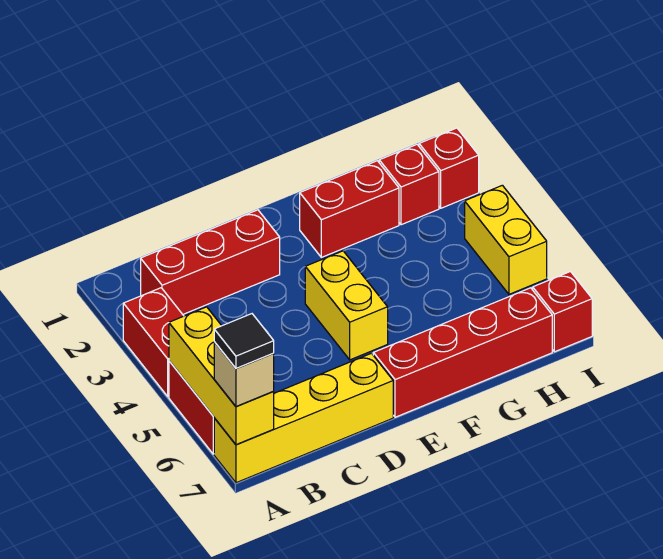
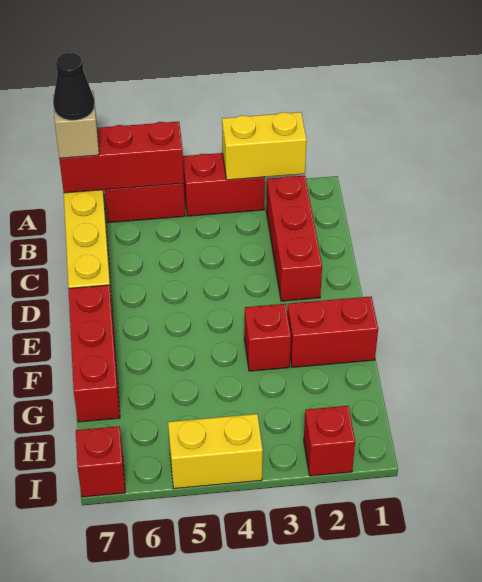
yellow 1x3 brick [169,307,274,445] -> red 1x3 brick [59,122,184,193]
black 1x1 tile [214,314,274,368] -> black 1x1 cone [53,53,95,120]
yellow 1x2 brick [305,251,388,360] -> yellow 1x2 brick moved to [222,112,307,180]
red 1x4 brick [373,288,552,417] -> red 1x3 brick [68,285,120,422]
red 1x2 brick [300,161,399,257] -> red 1x2 brick turned to [287,296,378,367]
red 1x1 brick [379,145,439,225] -> red 1x1 brick moved to [244,304,291,371]

